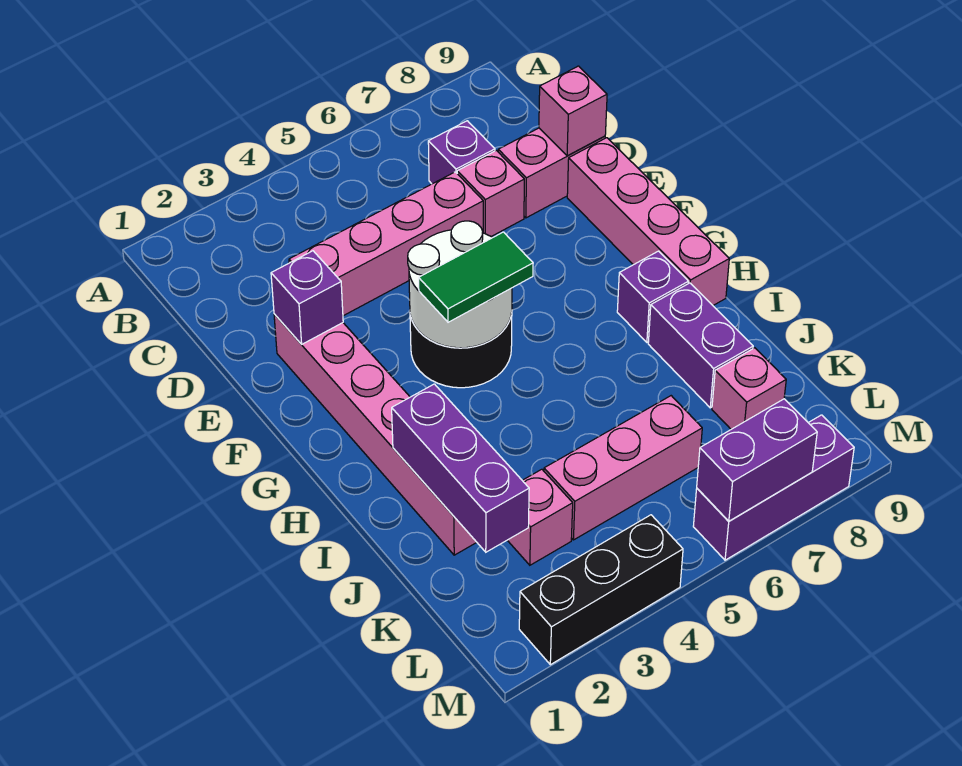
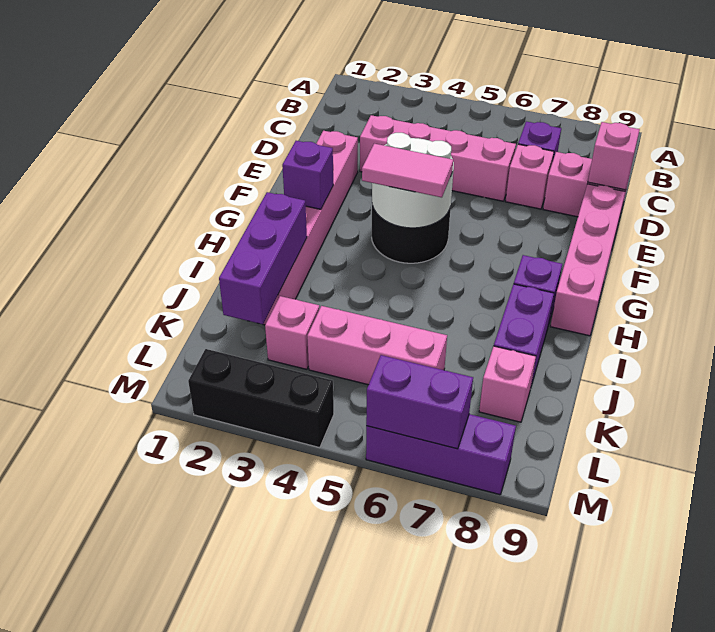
purple 1x1 brick [271,251,343,344] -> purple 1x1 brick moved to [282,141,333,209]
green 1x2 tile [419,232,533,322] -> pink 1x2 tile [362,144,453,197]

